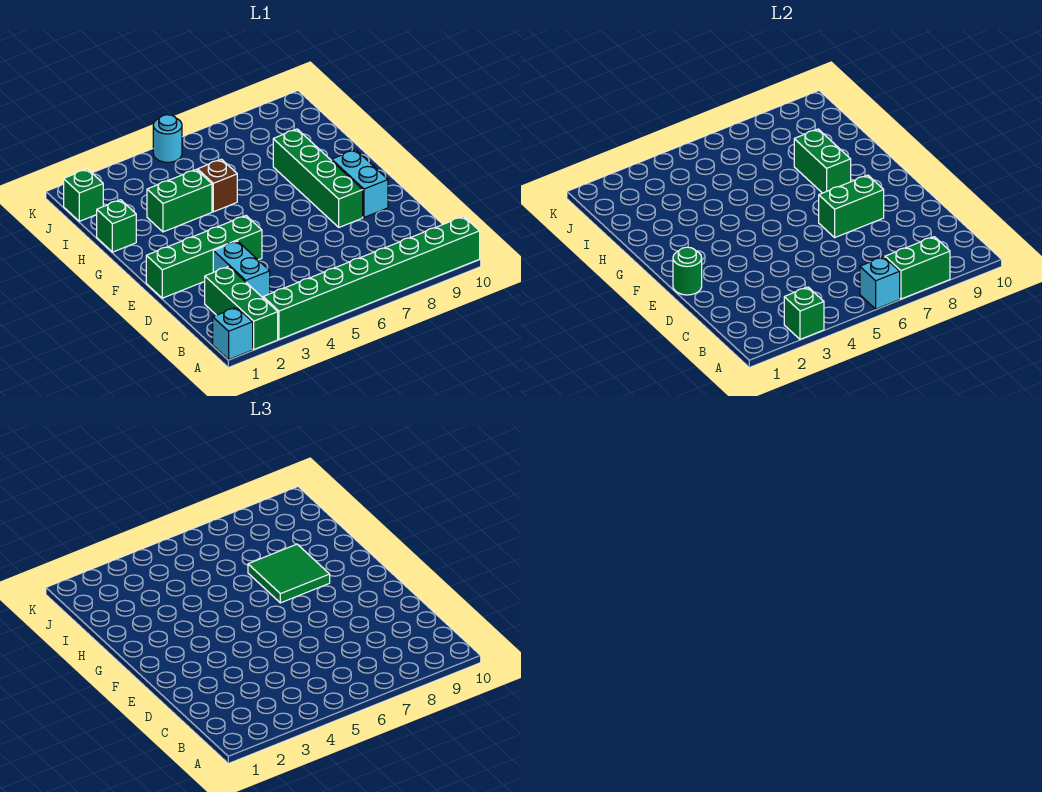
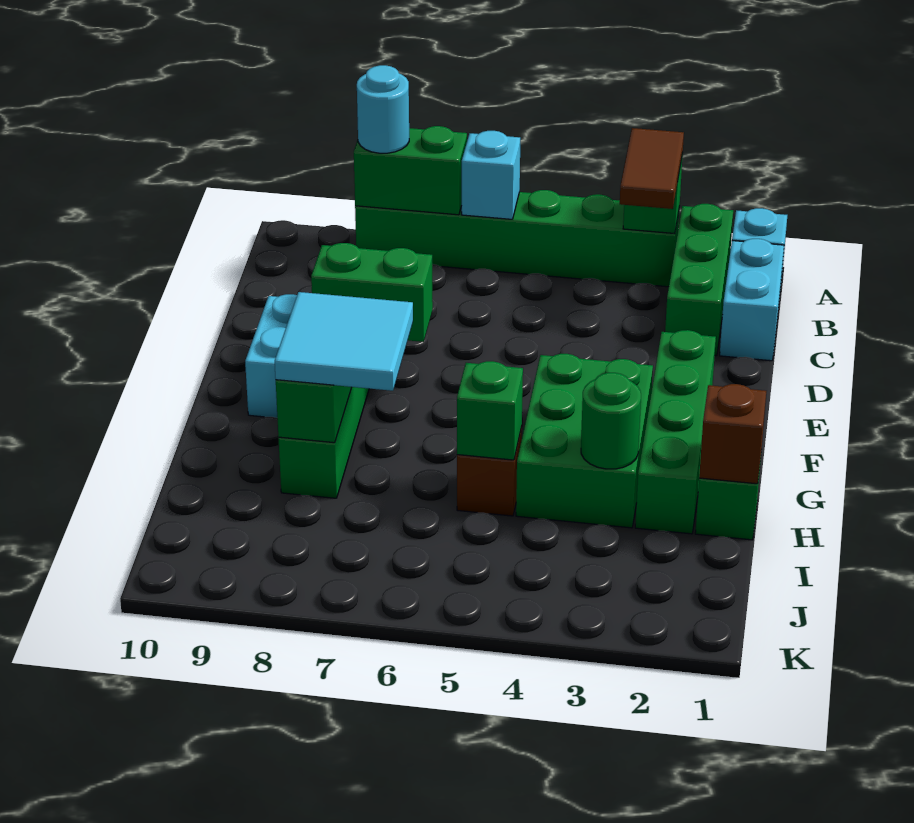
green 1x8 brick [263,216,480,339] -> green 1x6 brick [355,190,679,287]
none -> brown 1x2 tile [620,128,684,209]
cyan 1x2 brick [213,241,270,298] -> cyan 1x2 brick moved to [720,239,784,361]
green 1x4 brick [146,216,262,298] -> green 1x4 brick turned to [635,330,716,534]
green 1x1 round brick [673,247,702,295] -> green 1x1 round brick moved to [581,373,641,469]
green 2x2 tile [248,544,330,603] -> cyan 2x2 tile [275,292,413,391]
none -> brown 1x1 brick [699,384,766,484]
green 1x2 brick [147,169,212,232] -> green 2x3 brick [516,354,653,528]
green 1x1 brick [64,169,103,221] -> green 1x1 brick moved to [457,361,523,460]
cyan 1x1 round brick [153,115,182,162] -> cyan 1x1 round brick moved to [357,65,409,153]

